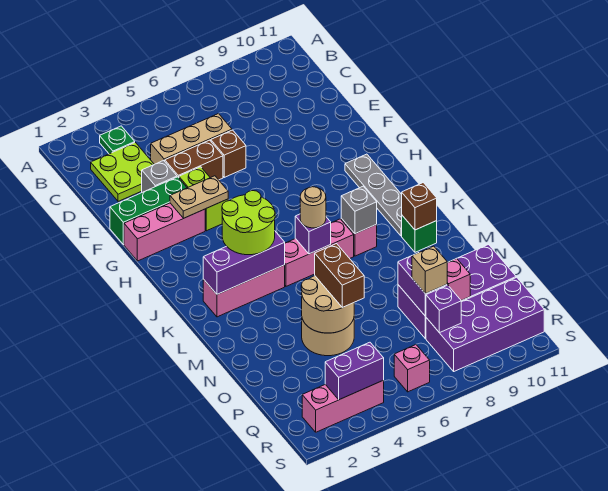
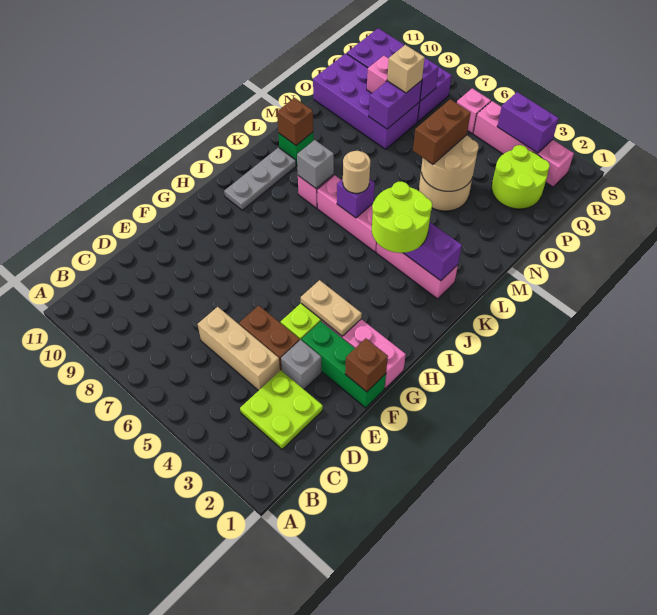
green 1x1 plate [100,126,135,154] -> none
brown 1x1 brick [211,130,246,177] -> brown 1x1 brick moved to [345,338,388,392]
grey 1x4 plate [345,154,402,236] -> grey 1x3 plate [224,148,296,210]
none -> lime 2x2 round brick [492,145,550,209]
pink 1x3 brick [302,381,384,432] -> pink 1x4 brick [473,101,574,187]

